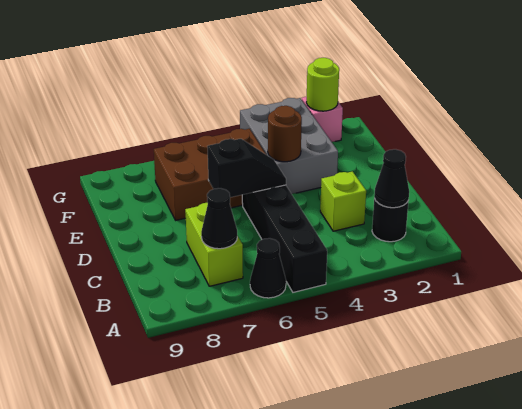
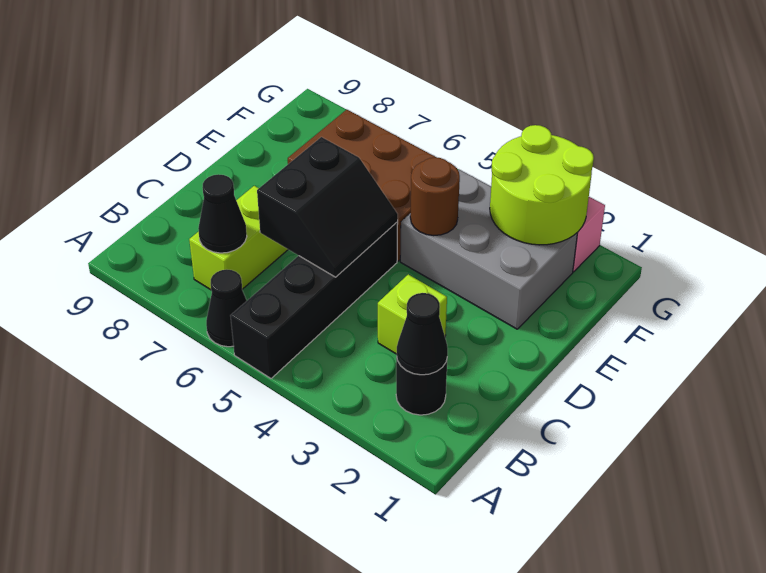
black 1x2 slope [207,139,286,197] -> black 2x2 slope [257,137,398,277]
grey 2x3 brick [240,98,338,194] -> grey 2x3 brick turned to [400,170,577,329]
lime 1x1 round brick [306,58,339,111] -> lime 2x2 round brick [490,125,594,245]

